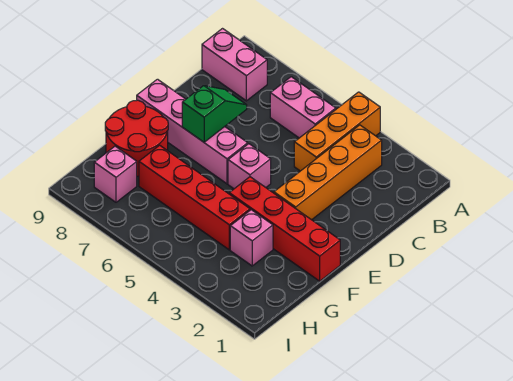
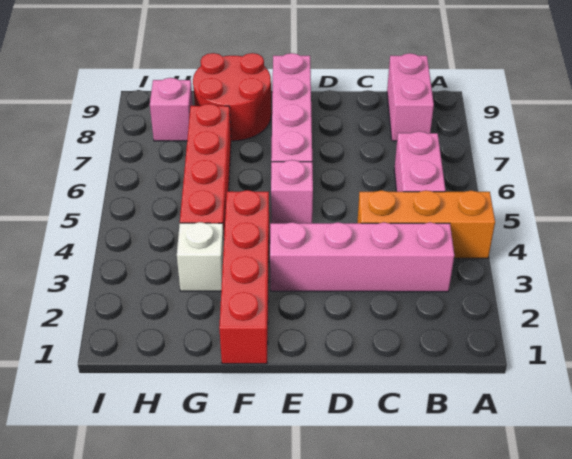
orange 1x4 brick [274,125,382,220] -> pink 1x4 brick [270,222,454,292]
green 1x2 slope [182,86,247,142] -> none
pink 1x1 brick [230,210,273,266] -> white 1x1 brick [177,222,224,291]

